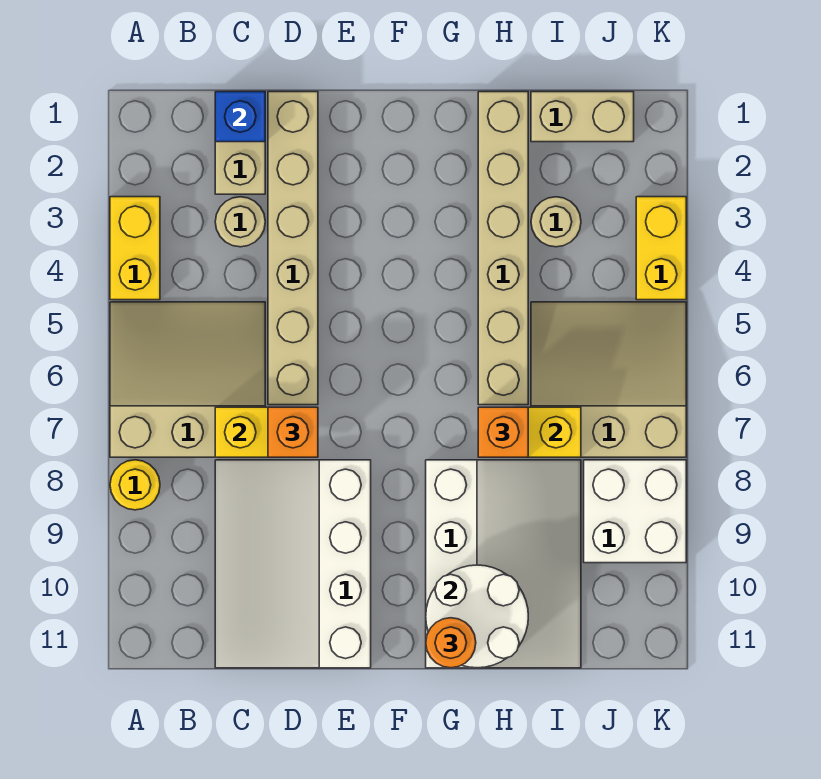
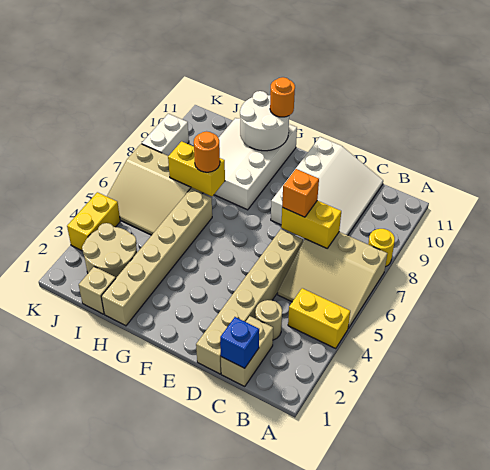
yellow 1x2 brick [110,197,160,300] -> yellow 1x2 brick turned to [288,288,350,348]
orange 1x1 brick [478,407,528,457] -> orange 1x1 round brick [194,131,220,172]
tan 1x2 brick [531,92,634,142] -> tan 1x1 brick [79,267,116,314]
tan 1x1 round brick [531,197,581,247] -> tan 2x2 round brick [82,223,137,278]
white 2x2 brick [584,460,686,563] -> white 1x2 brick [142,114,189,156]

